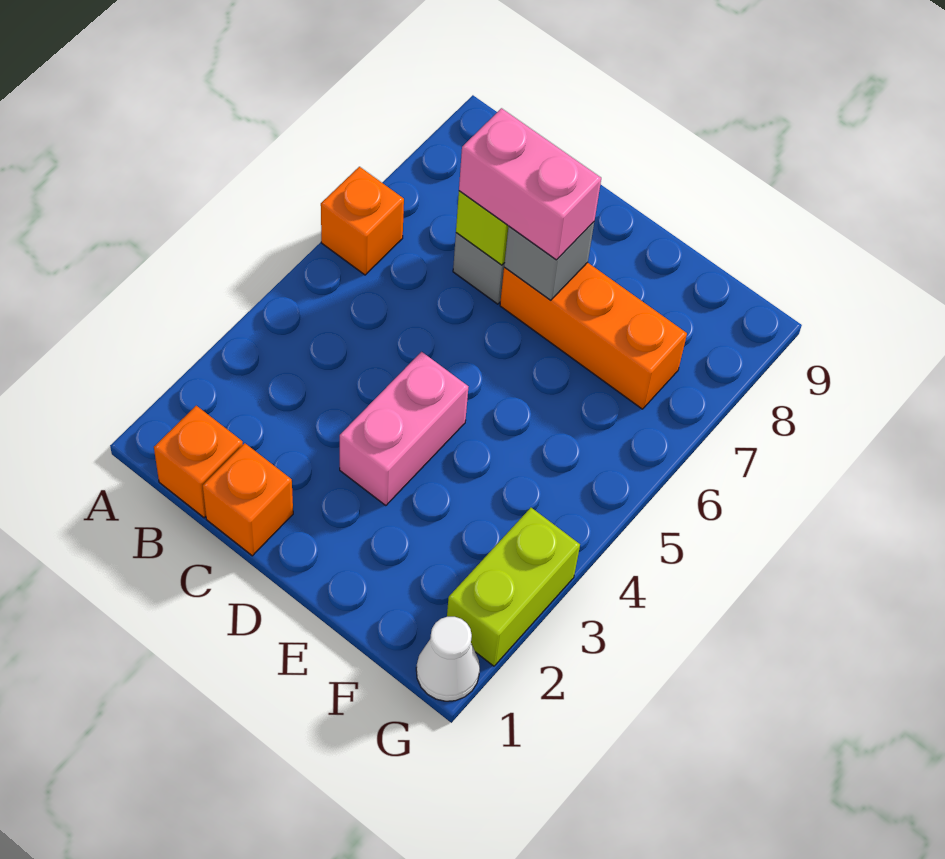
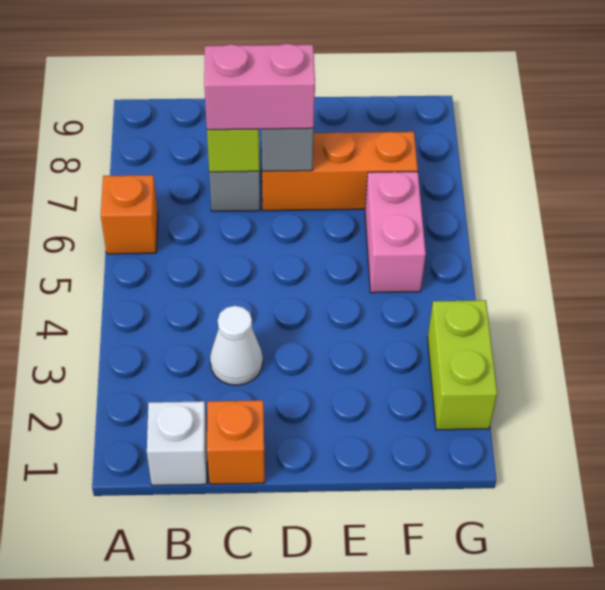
orange 1x1 brick [154,406,243,518] -> white 1x1 brick [147,401,207,485]
pink 1x2 brick [340,352,468,506] -> pink 1x2 brick moved to [365,172,426,293]
white 1x1 cone [416,617,480,701] -> white 1x1 cone moved to [210,306,263,385]

